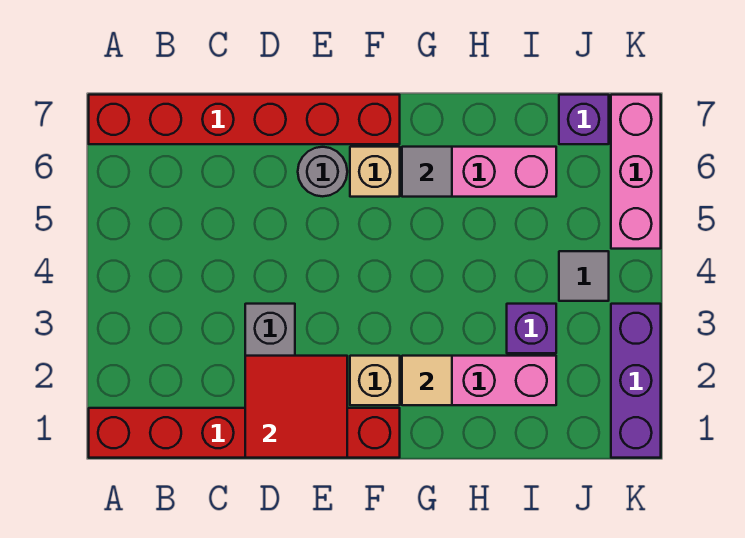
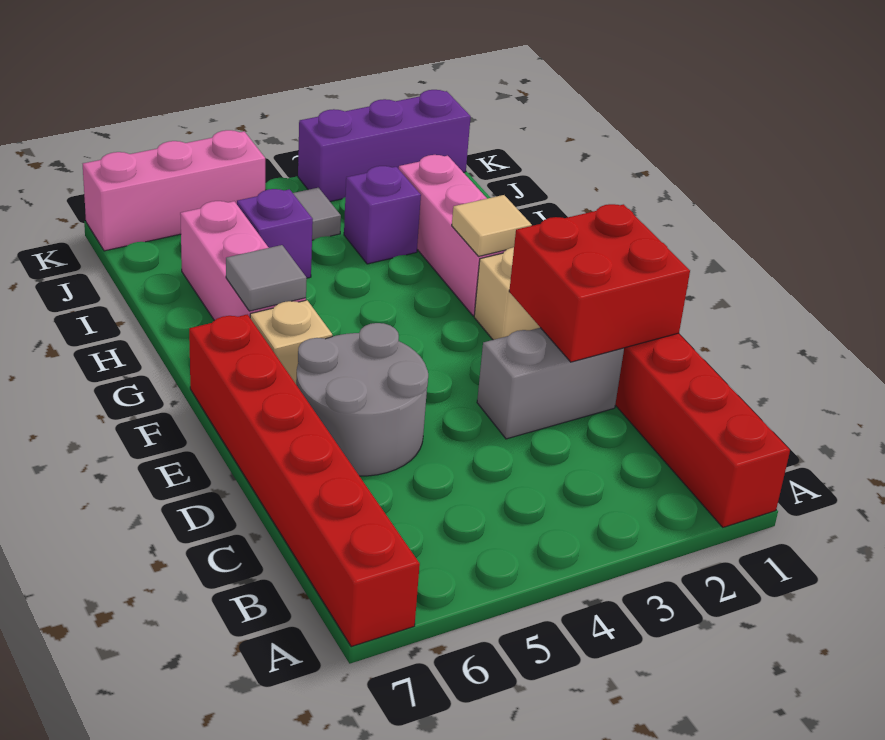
red 2x2 tile [245,356,347,458] -> red 2x2 brick [509,204,690,362]
grey 1x1 round brick [298,147,347,196] -> grey 2x2 round brick [296,323,428,476]
purple 1x1 brick [559,95,609,144] -> purple 1x1 brick moved to [237,189,313,278]

